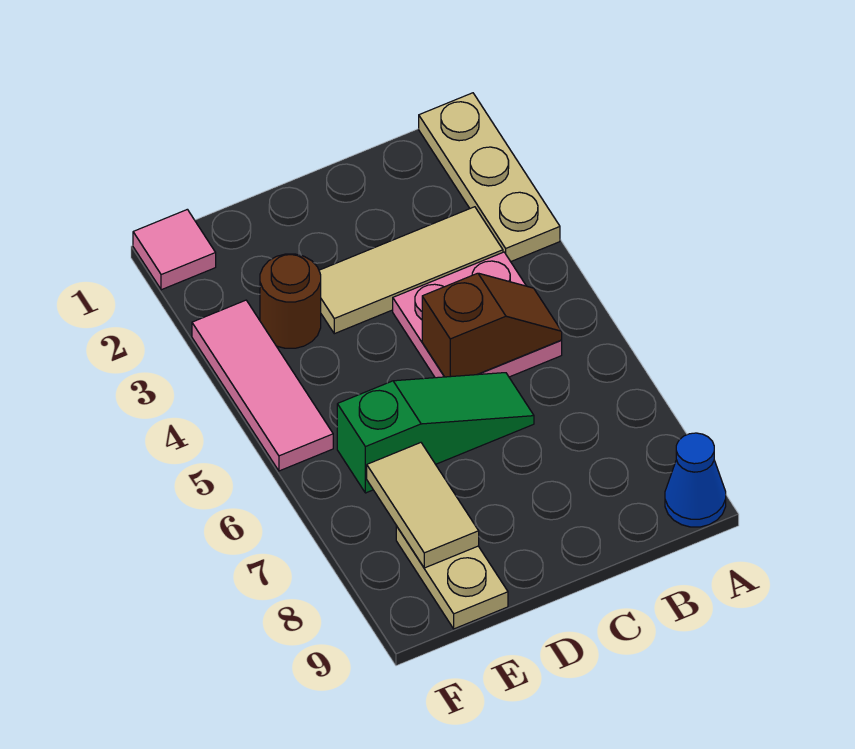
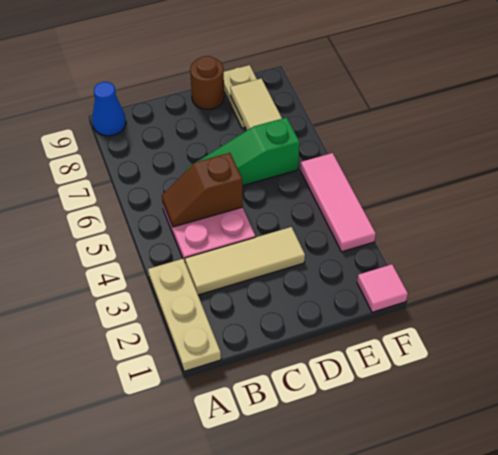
brown 1x1 round brick [260,254,321,348] -> brown 1x1 round brick moved to [190,56,224,109]

